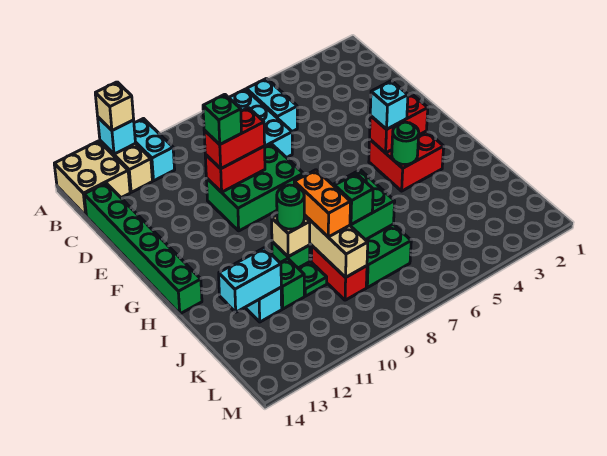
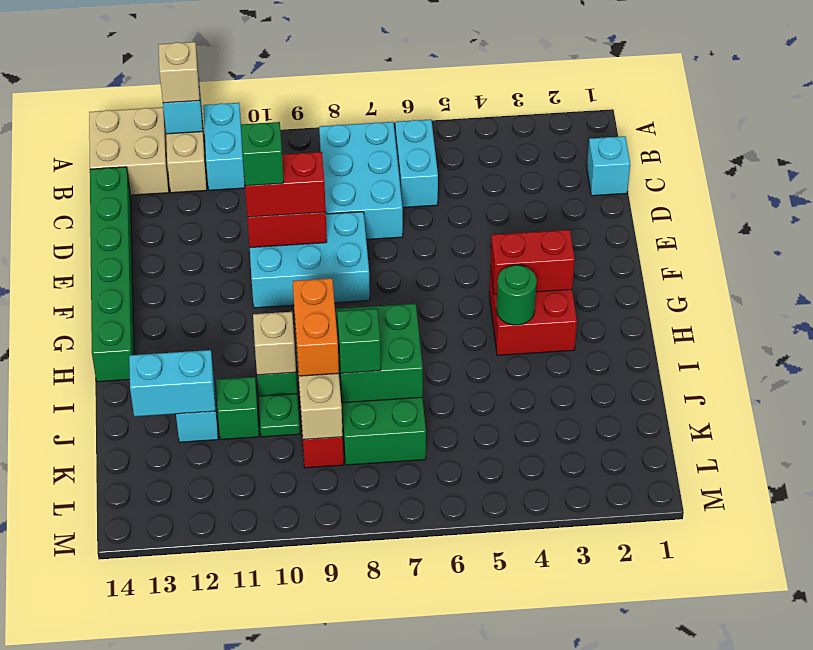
green 2x3 brick [206,144,303,231] -> cyan 2x3 brick [250,212,370,308]
cyan 1x1 brick [370,81,408,129] -> cyan 1x1 brick moved to [587,136,630,196]
green 1x1 round brick [277,185,304,229] -> none

